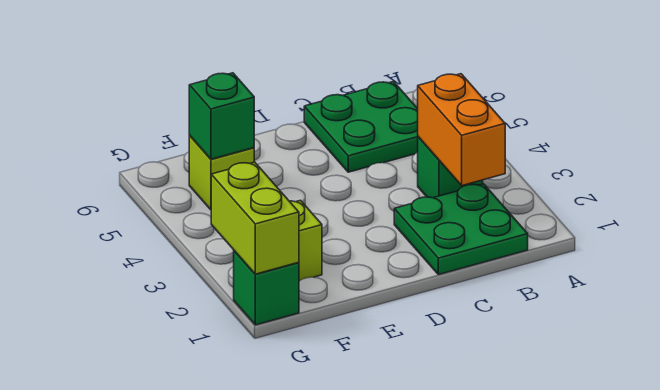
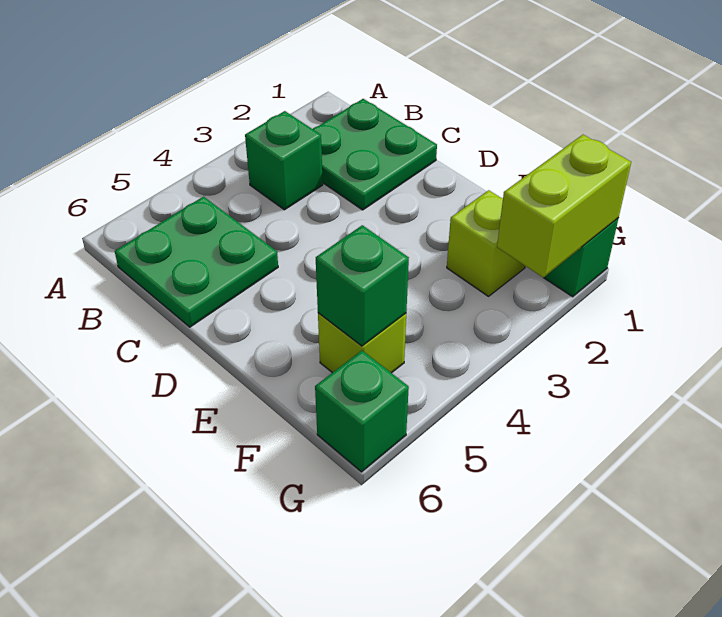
orange 1x2 brick [418,74,505,186] -> none
none -> green 1x1 brick [315,351,409,472]

